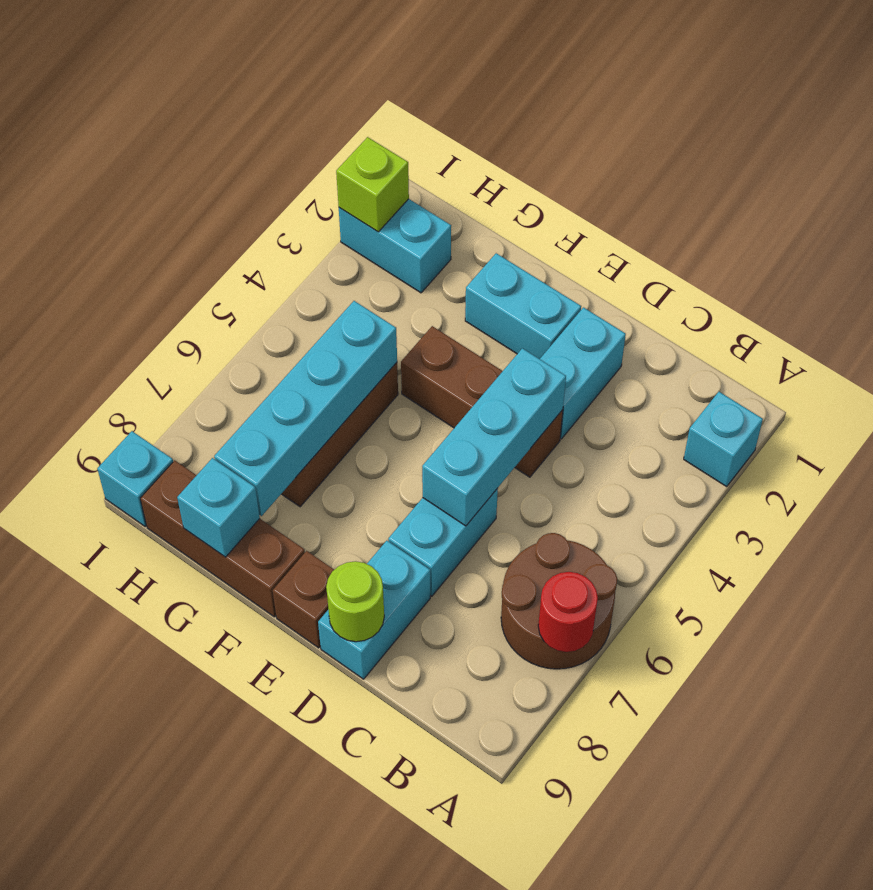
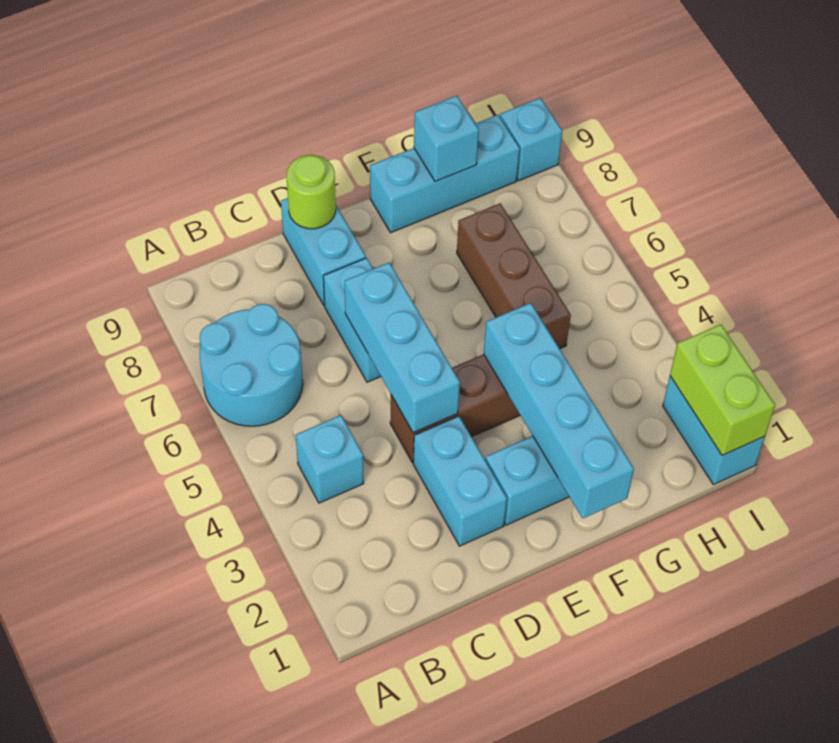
cyan 1x1 brick [684,392,763,487] -> cyan 1x1 brick moved to [296,415,364,503]
brown 2x2 round brick [501,533,617,669] -> cyan 2x2 round brick [200,304,303,426]
red 1x1 round brick [538,572,598,652] -> none
brown 1x1 brick [273,551,334,648] -> none
brown 1x3 brick [140,460,305,617] -> cyan 1x3 brick [370,115,520,233]
cyan 1x4 brick [214,301,397,516] -> cyan 1x4 brick moved to [484,303,634,518]
cyan 1x2 brick [339,199,451,293] -> cyan 1x2 brick turned to [663,376,765,485]
lime 1x1 brick [336,137,409,232] -> lime 1x2 brick [670,324,775,455]

